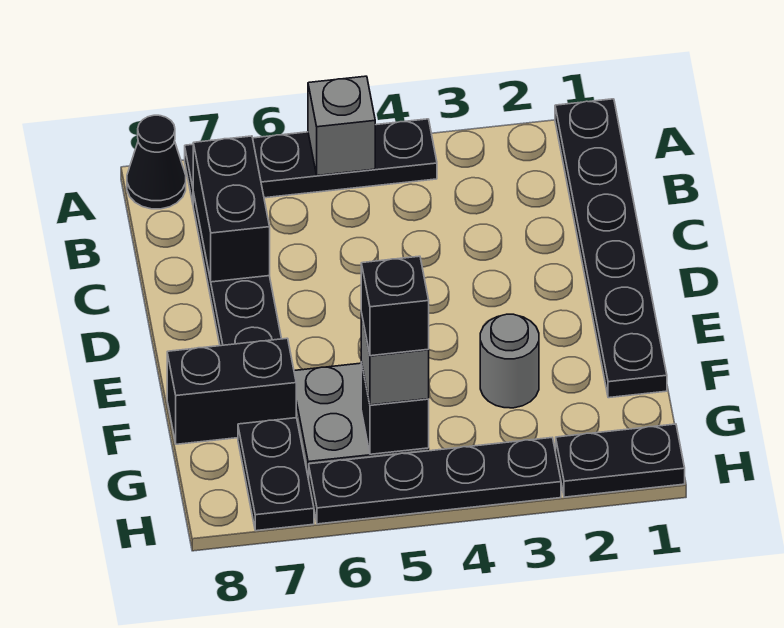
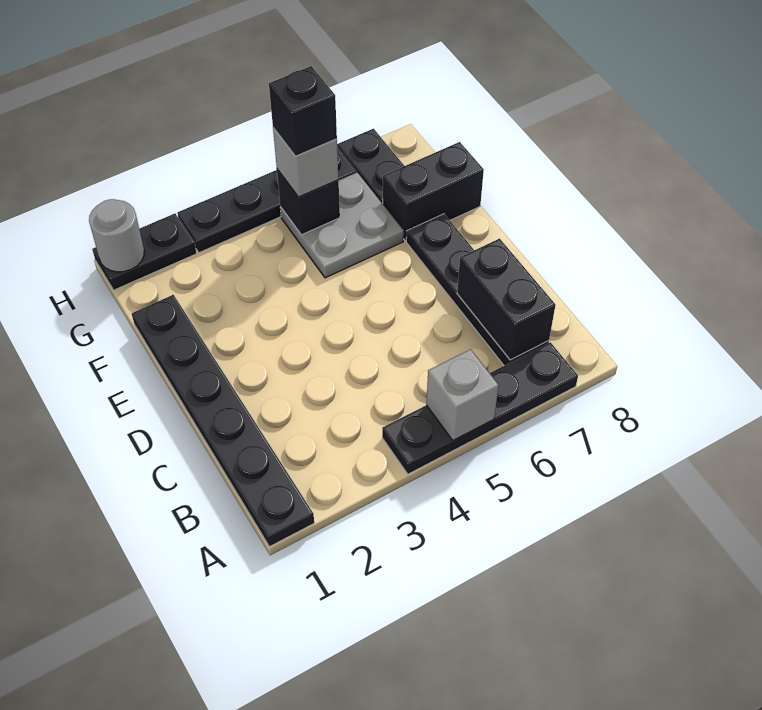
black 1x1 cone [127,115,186,209] -> none
grey 1x1 round brick [480,314,539,408] -> grey 1x1 round brick moved to [89,199,144,272]

